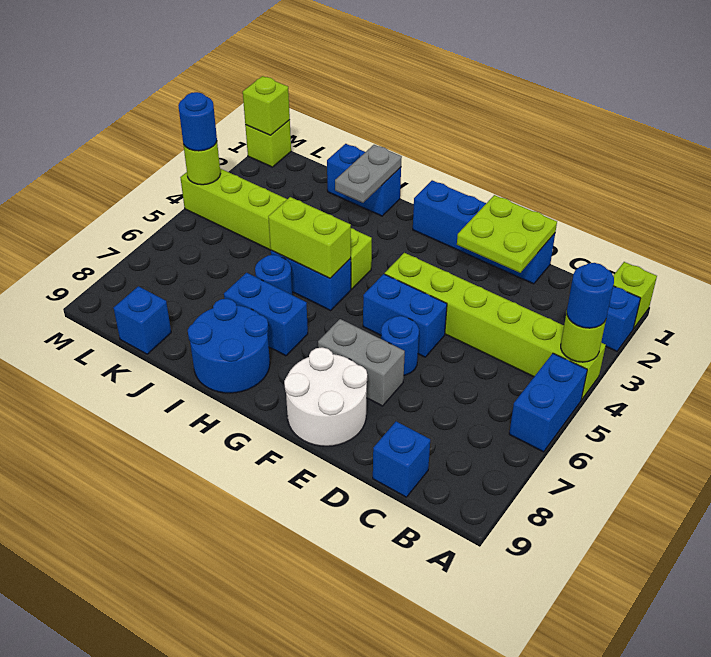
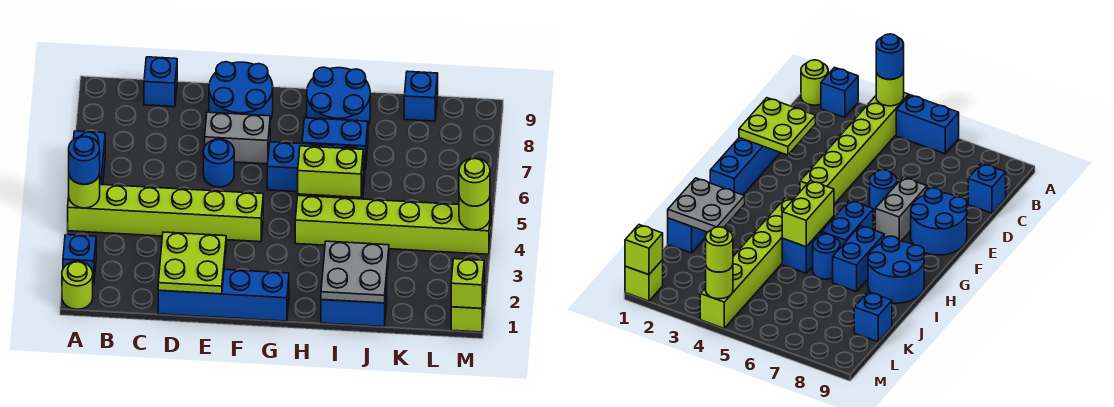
lime 1x1 brick [613,262,657,329] -> lime 1x1 round brick [62,261,93,309]
blue 1x2 brick [363,274,447,357] -> blue 1x2 brick moved to [267,142,333,192]
white 2x2 round brick [284,347,367,446] -> blue 2x2 round brick [209,62,273,120]
grey 1x2 plate [335,145,402,203] -> grey 2x2 plate [321,241,389,303]
blue 1x1 round brick [178,92,217,151] -> lime 1x1 round brick [459,158,490,206]

